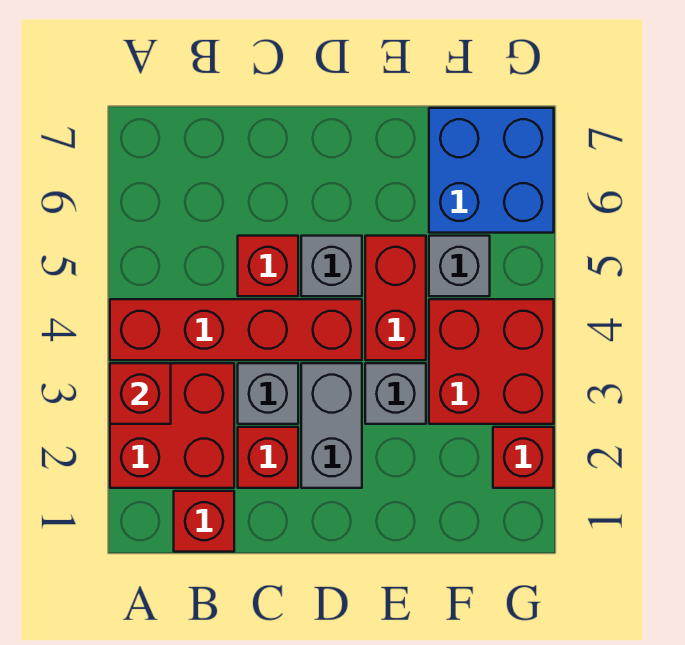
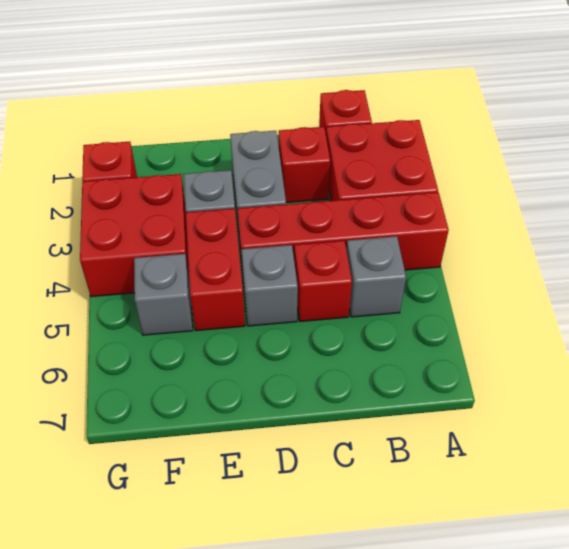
red 1x1 brick [110,363,171,424] -> none
grey 1x1 brick [238,363,298,424] -> grey 1x1 brick moved to [346,236,406,317]
blue 2x2 brick [429,108,554,233] -> none

